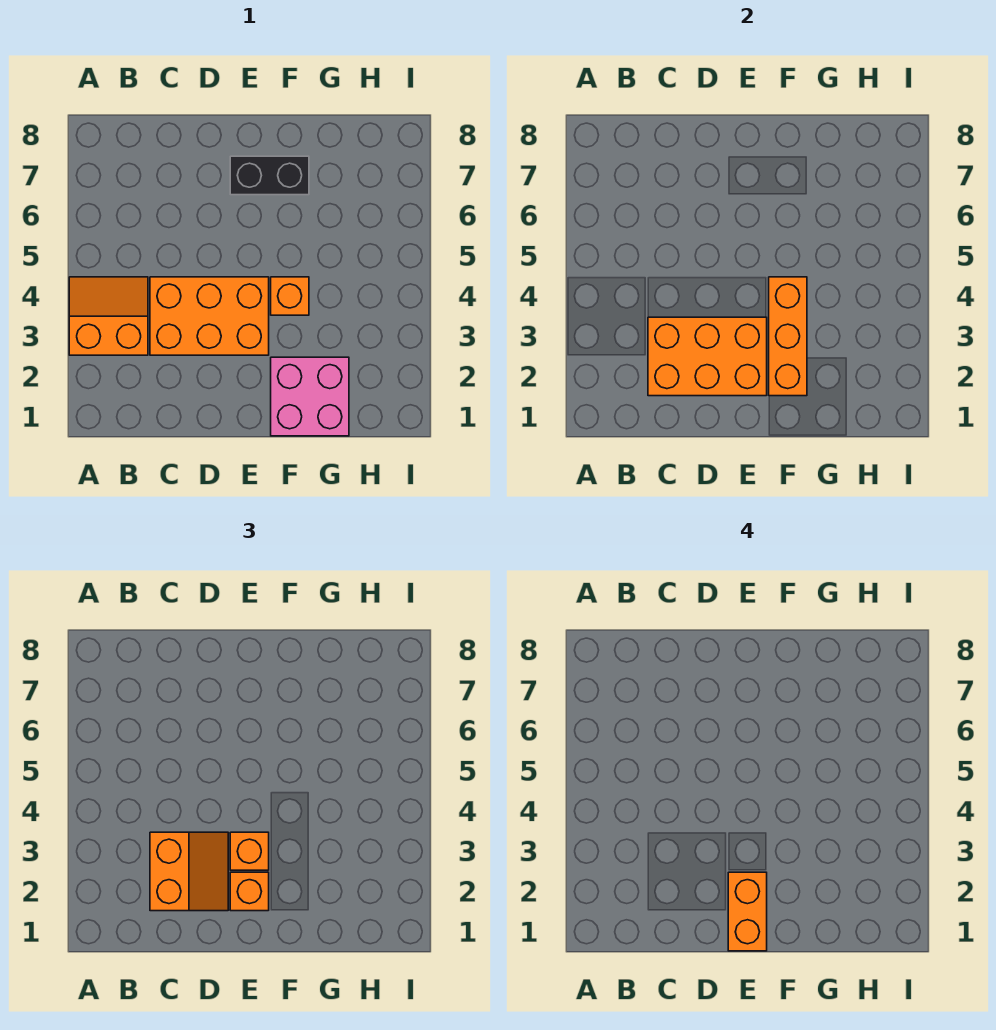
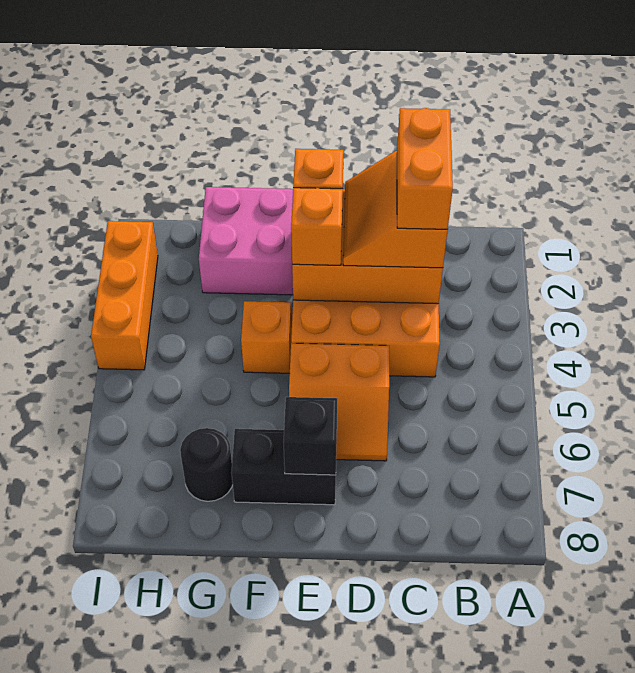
orange 2x2 slope [69,277,148,355] -> orange 2x2 slope moved to [289,343,389,461]
orange 1x2 brick [728,872,767,951] -> orange 1x2 brick moved to [397,108,453,229]
none -> black 1x1 brick [284,397,337,475]
orange 1x3 brick [769,277,807,396] -> orange 1x3 brick moved to [91,221,158,370]
none -> black 1x1 round brick [180,428,233,501]

